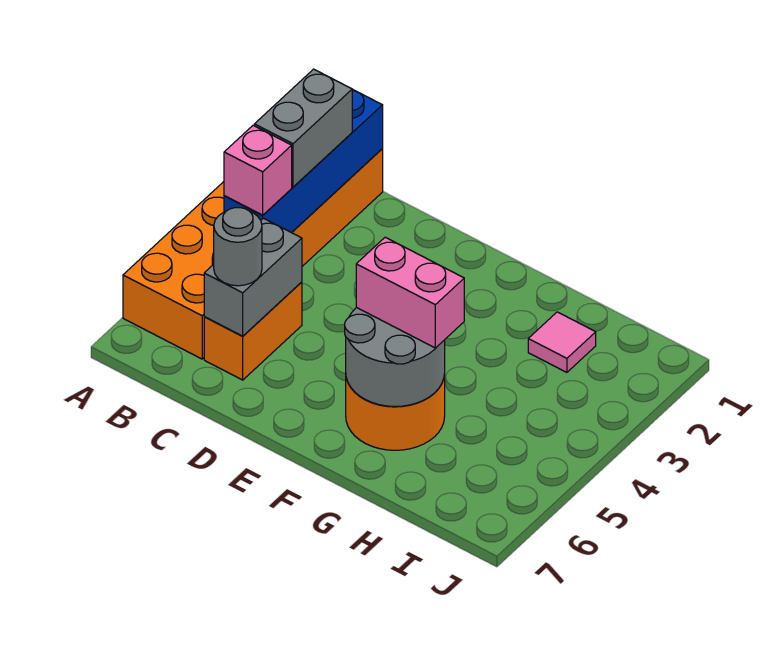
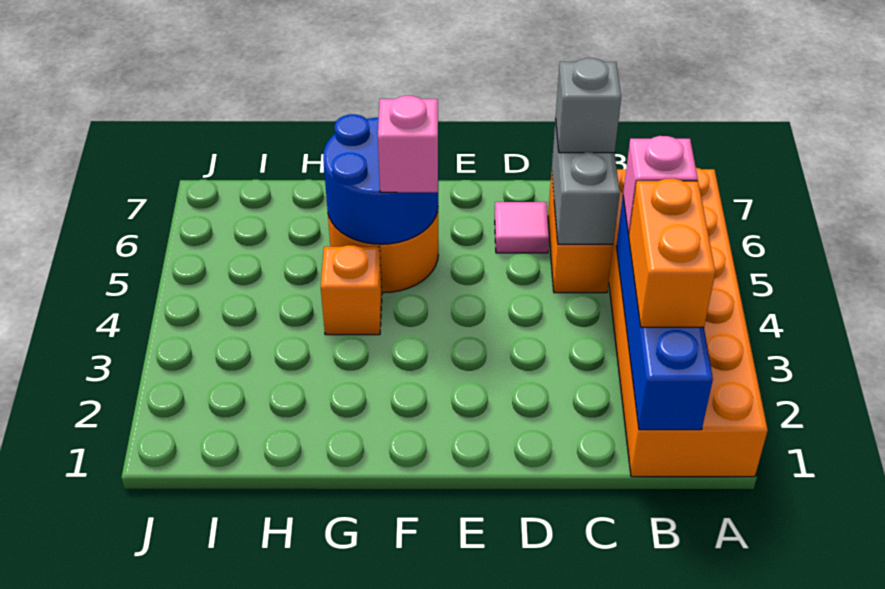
grey 1x2 brick [254,69,352,187] -> orange 1x2 brick [629,179,715,327]
grey 1x1 round brick [214,208,262,286] -> grey 1x1 brick [556,58,621,153]
grey 2x2 round brick [345,308,445,407] -> blue 2x2 round brick [323,114,438,244]
pink 1x2 brick [356,237,464,348] -> pink 1x1 brick [378,96,438,192]
none -> orange 1x1 brick [321,245,382,335]
pink 1x1 tile [528,312,596,372] -> pink 1x1 tile moved to [495,202,549,253]

